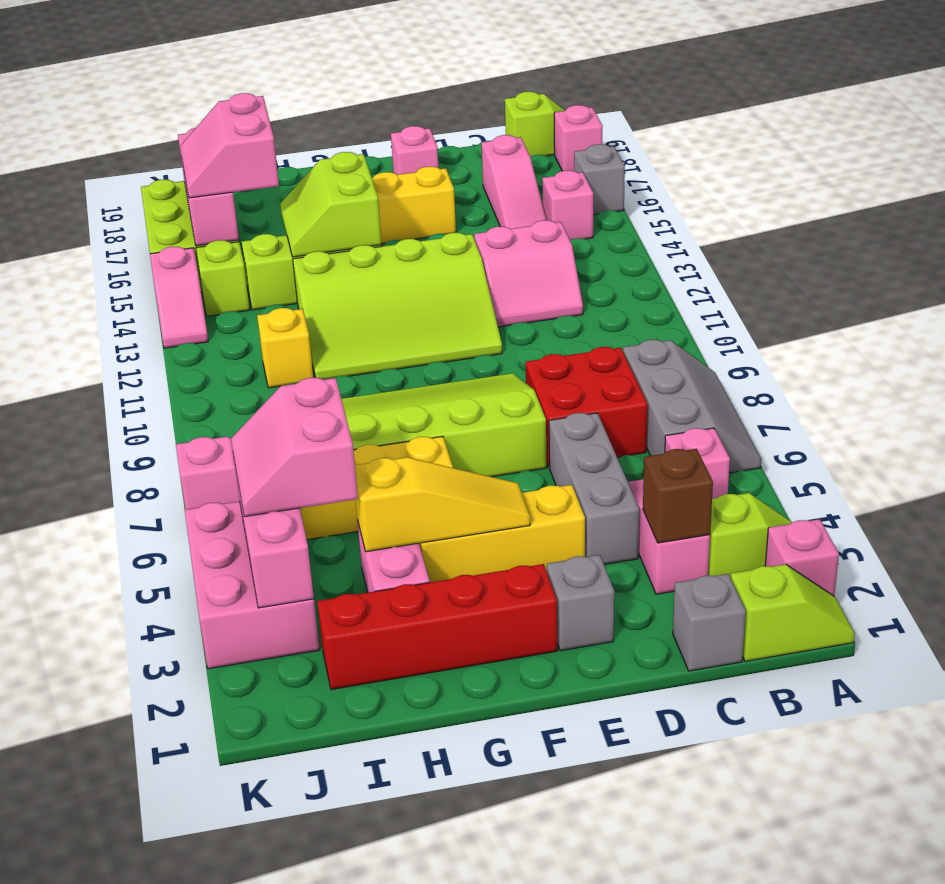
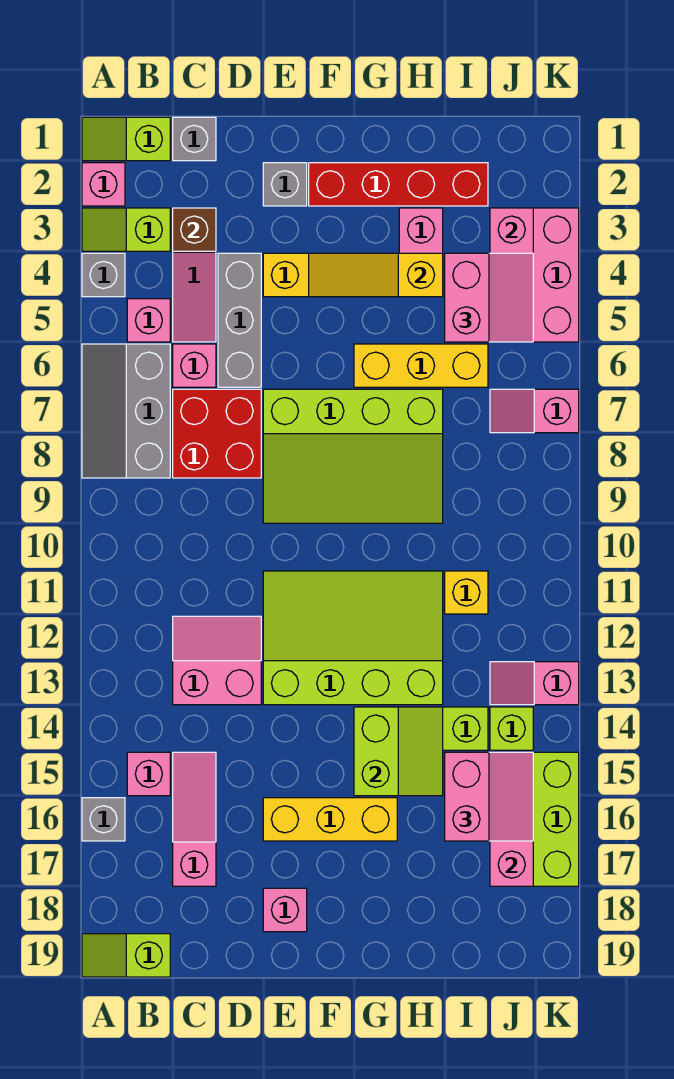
none -> grey 1x1 brick [82,253,125,297]
pink 1x1 brick [554,105,603,171] -> pink 1x1 brick moved to [173,344,216,387]
pink 1x2 slope [150,247,208,348] -> pink 1x2 slope turned to [490,662,579,705]

